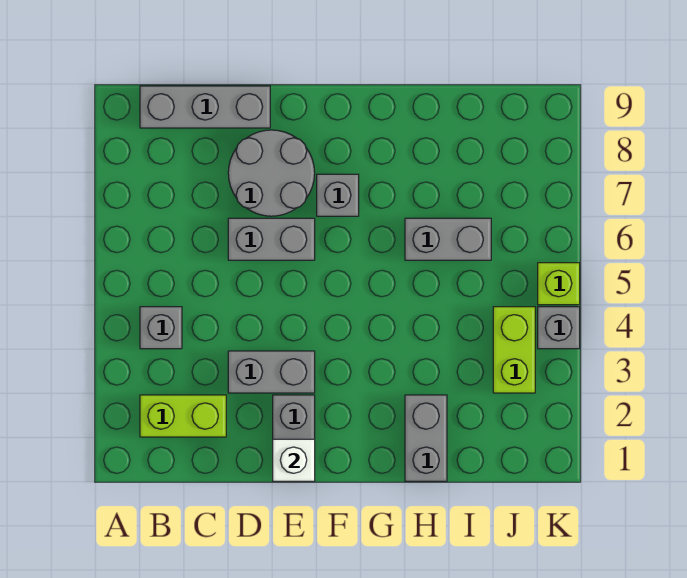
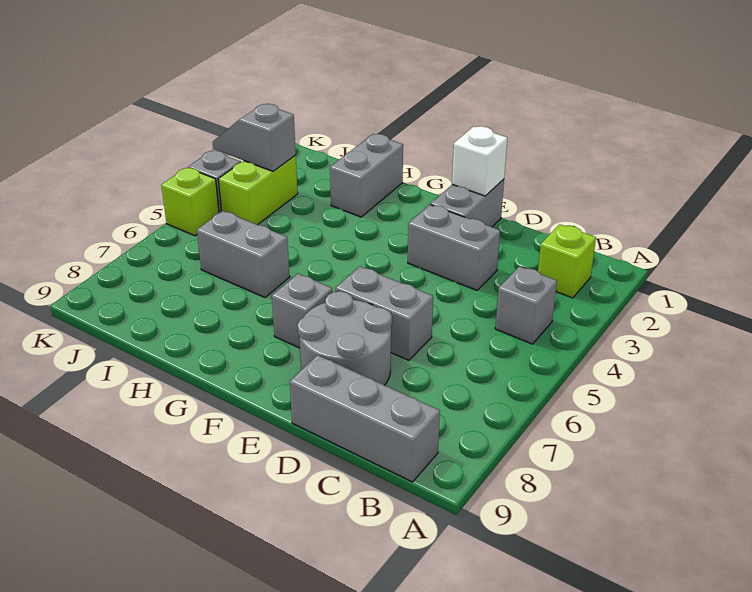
lime 1x2 brick [140,395,226,437] -> lime 1x1 brick [538,224,596,298]
none -> grey 1x2 slope [213,104,296,171]

